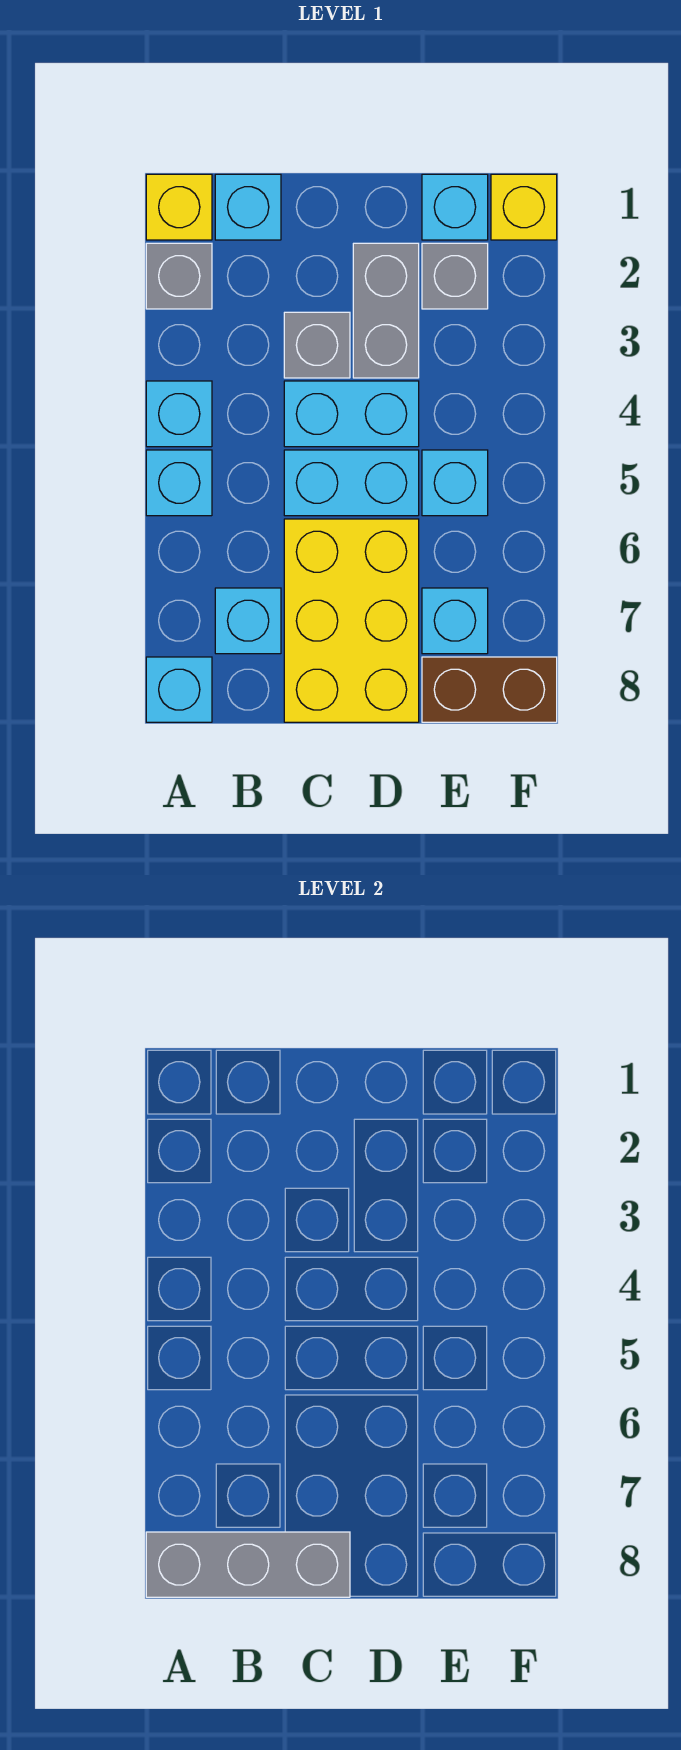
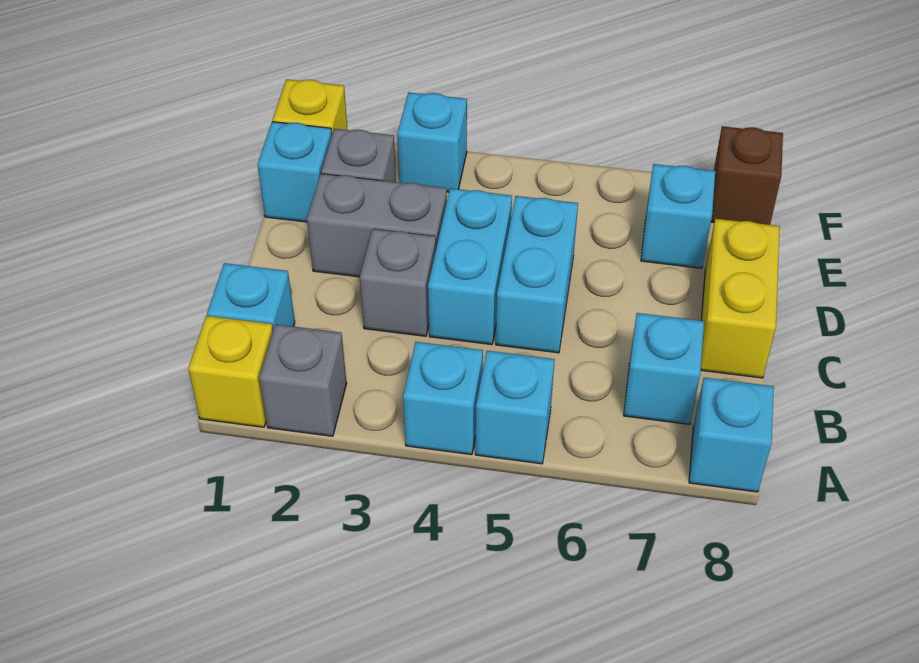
grey 1x3 brick [146,1532,350,1597] -> none
yellow 2x3 brick [284,519,419,722] -> yellow 1x2 brick [701,219,780,378]
cyan 1x1 brick [422,450,488,516] -> cyan 1x1 brick moved to [397,92,467,192]
brown 1x2 brick [422,657,557,722] -> brown 1x1 brick [711,126,783,225]

